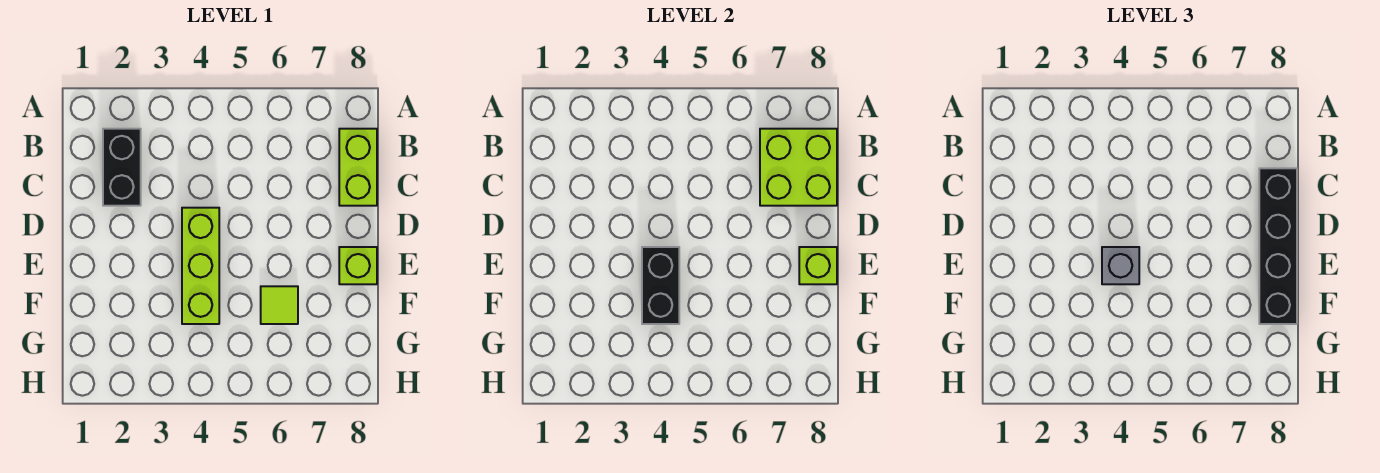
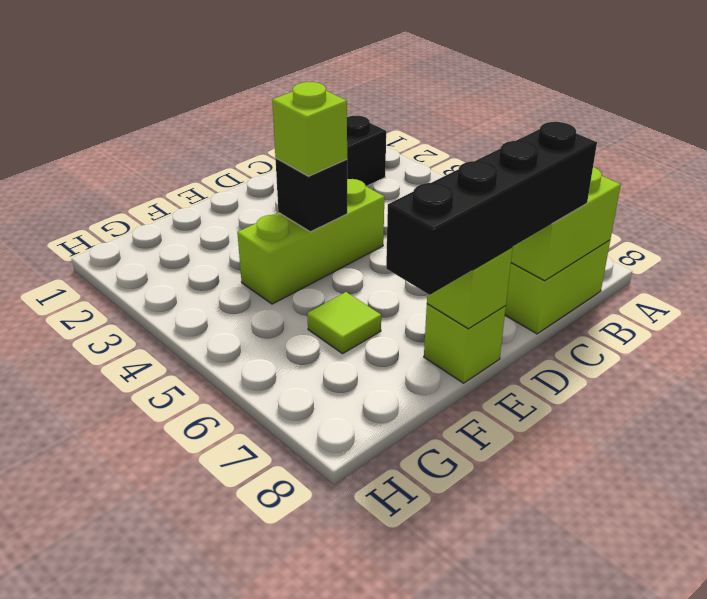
black 1x2 brick [642,247,679,324] -> black 1x1 brick [275,158,347,232]
grey 1x1 brick [1102,247,1139,284] -> lime 1x1 brick [272,82,347,176]

